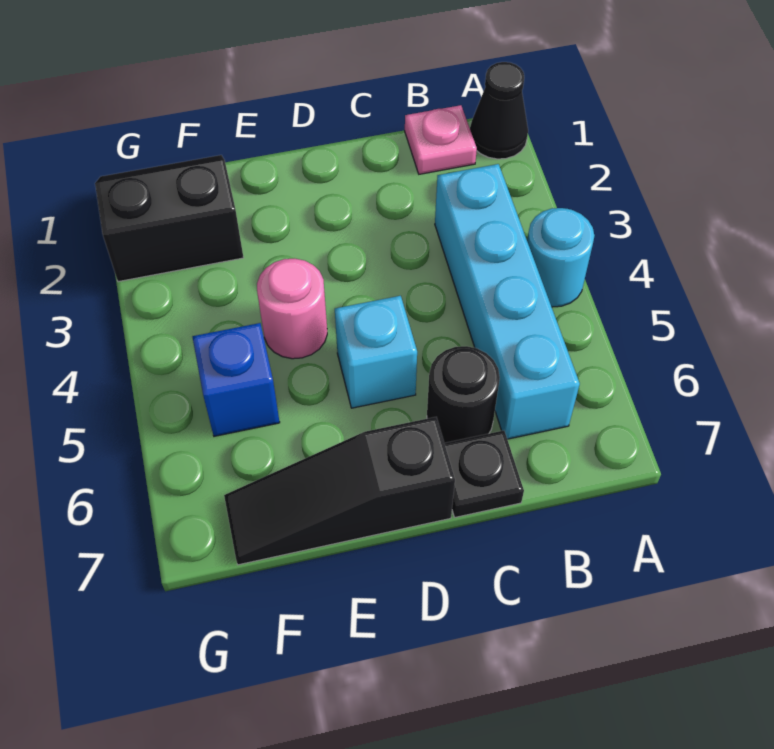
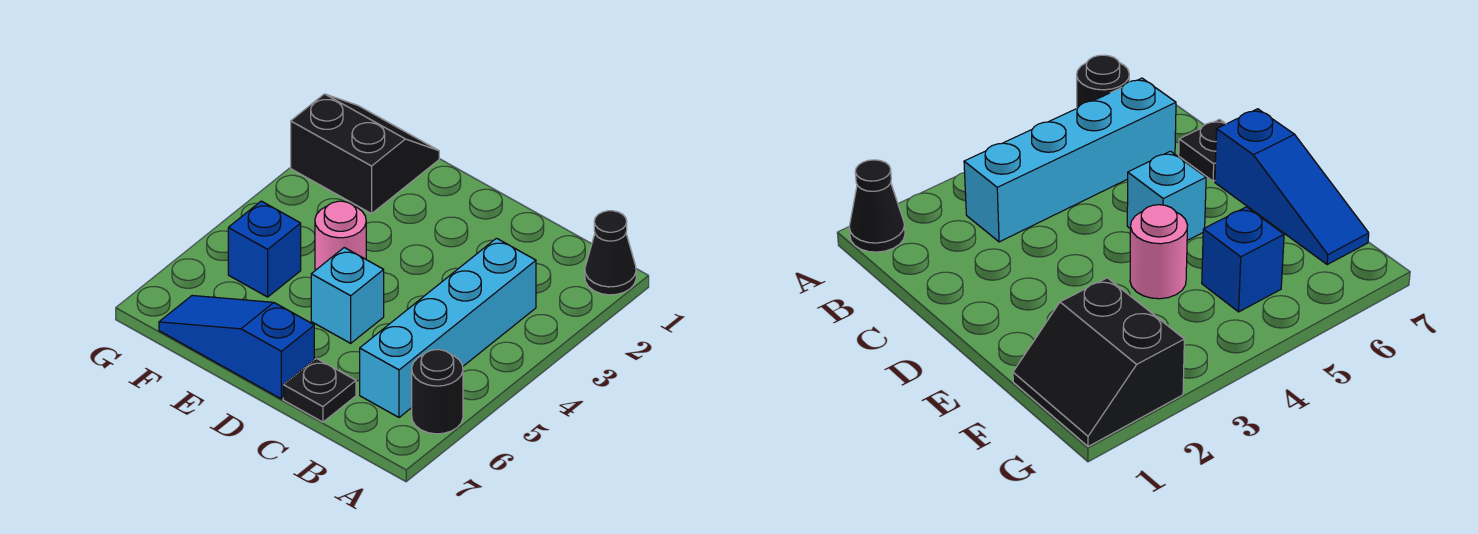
cyan 1x1 round brick [527,208,595,307] -> none
pink 1x1 plate [405,105,477,174] -> none
black 1x1 round brick [427,346,500,443] -> black 1x1 round brick moved to [412,350,463,434]
black 1x3 slope [224,417,455,565] -> blue 1x3 slope [159,295,314,399]

